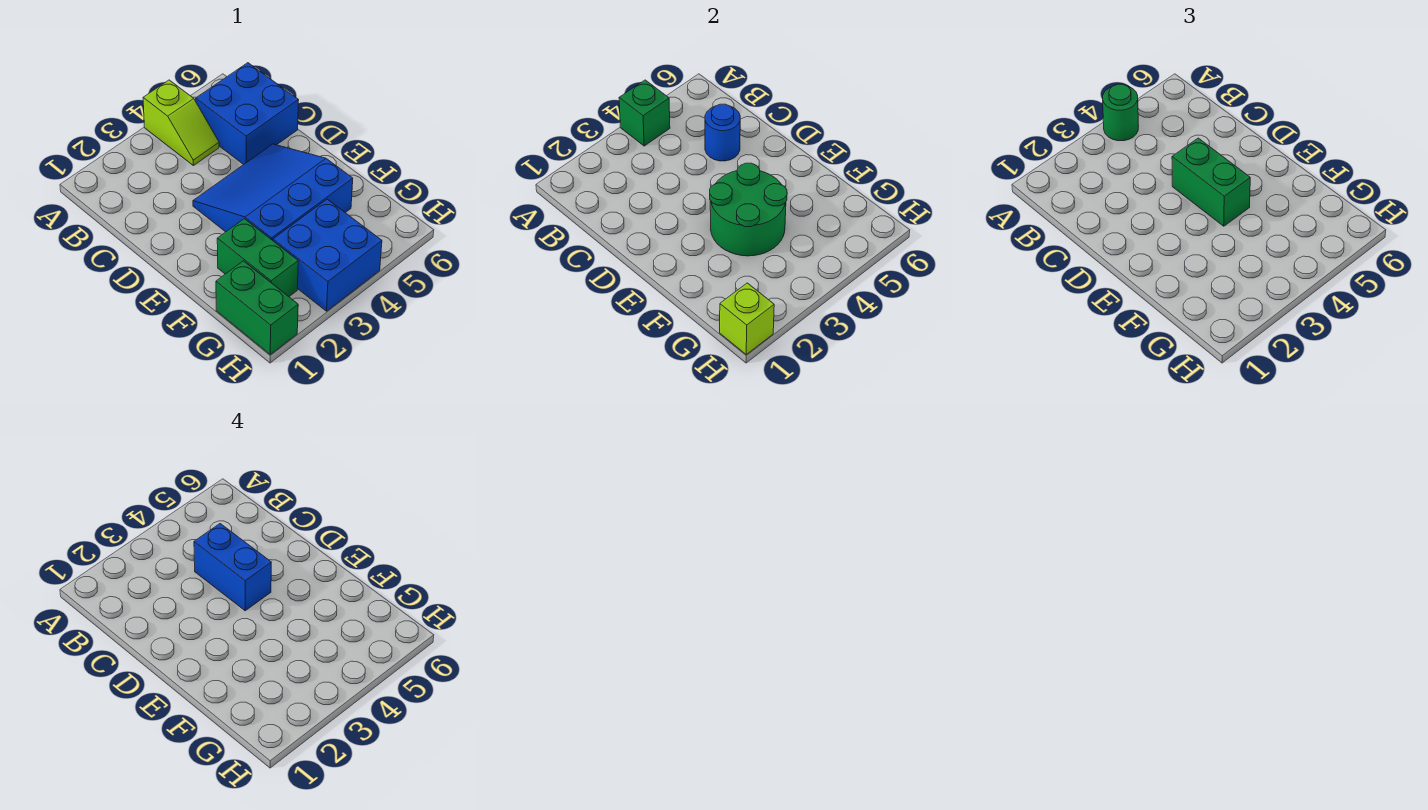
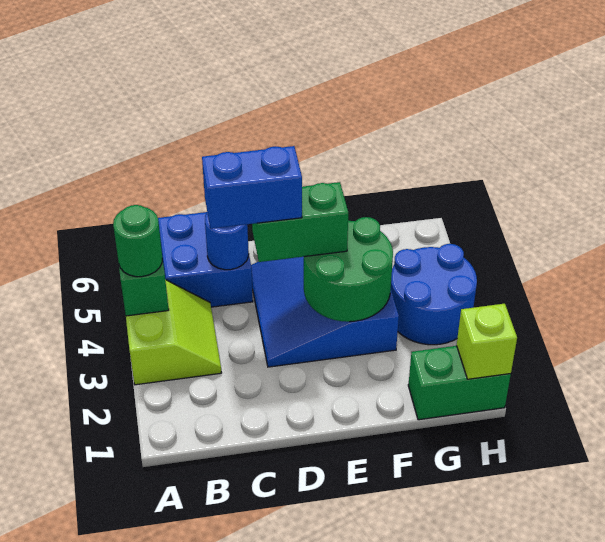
lime 1x2 slope [143,80,219,166] -> lime 2x2 slope [126,280,222,385]
green 1x2 brick [217,219,298,297] -> none
blue 2x2 brick [273,199,382,311] -> blue 2x2 round brick [391,244,477,345]

